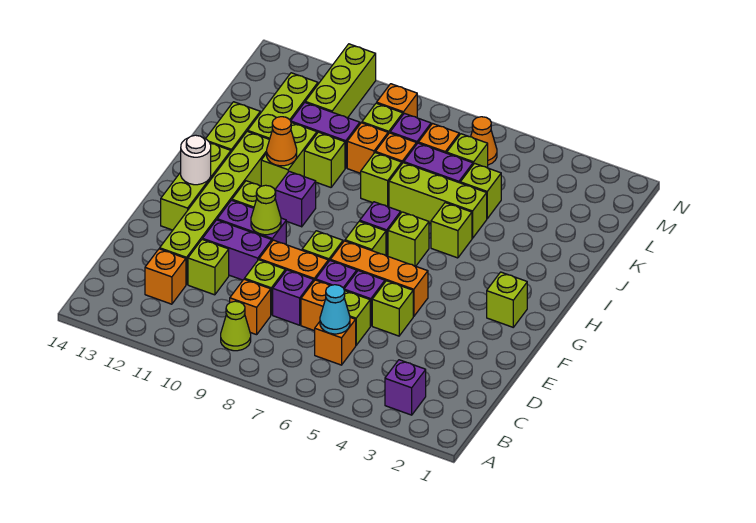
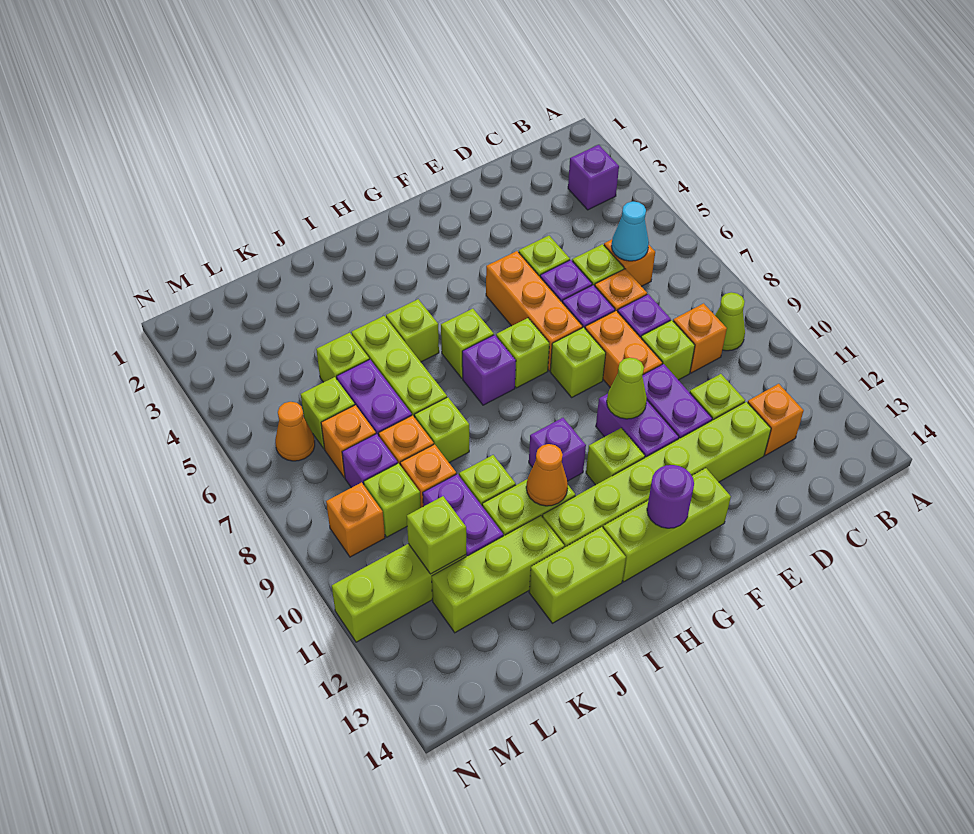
lime 1x1 brick [487,272,527,327] -> lime 1x1 brick moved to [407,496,466,574]
white 1x1 round brick [181,135,211,185] -> purple 1x1 round brick [647,465,694,528]

